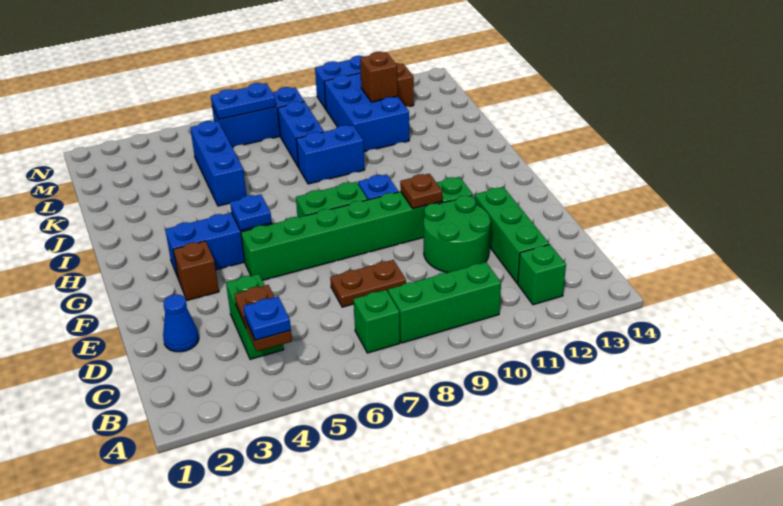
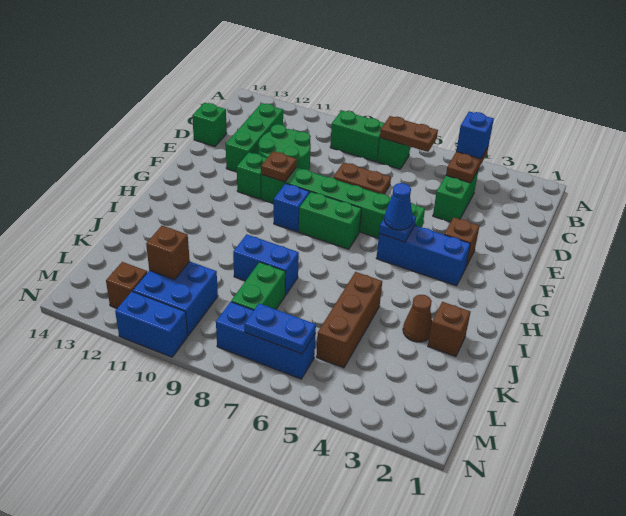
blue 1x1 plate [243,297,291,340] -> blue 1x1 brick [456,111,494,159]
none -> brown 1x2 plate [380,116,438,152]
green 1x3 brick [388,262,501,343] -> green 1x2 brick [330,111,385,162]
green 1x1 brick [518,244,566,305] -> green 1x1 brick moved to [192,103,227,147]
blue 1x1 cone [163,294,199,352] -> blue 1x1 cone moved to [384,183,413,230]
none -> brown 1x1 brick [428,302,470,357]
none -> brown 1x1 cone [403,295,432,342]
blue 1x3 brick [190,121,247,206] -> brown 1x3 brick [316,272,382,368]
blue 1x2 brick [278,101,324,167] -> green 1x2 brick [231,262,286,310]
blue 2x3 brick [324,73,409,152] -> blue 2x2 brick [133,261,218,336]

